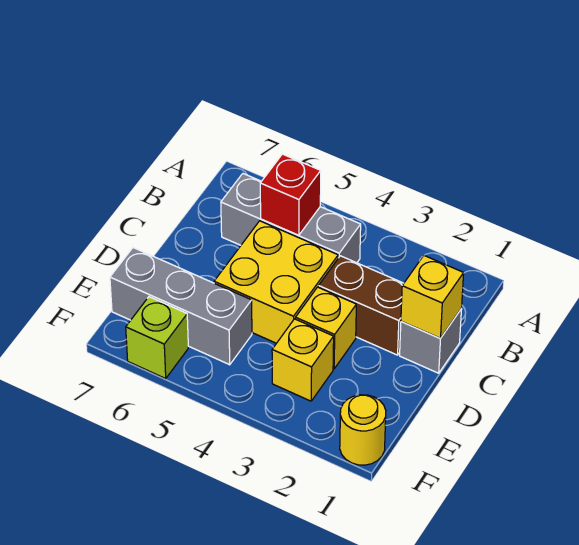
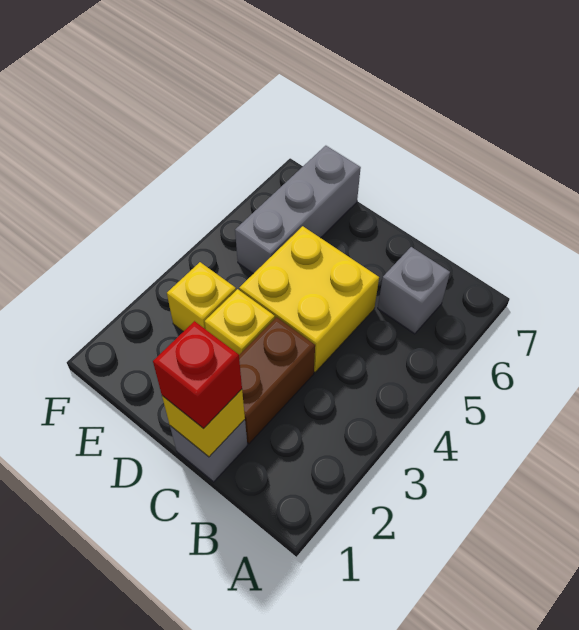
grey 1x3 brick [221,174,361,263] -> grey 1x1 brick [378,247,450,334]
red 1x1 brick [260,154,321,235] -> red 1x1 brick moved to [153,321,242,429]
yellow 1x1 round brick [340,395,386,465] -> none
lime 1x1 brick [126,297,188,378] -> none

